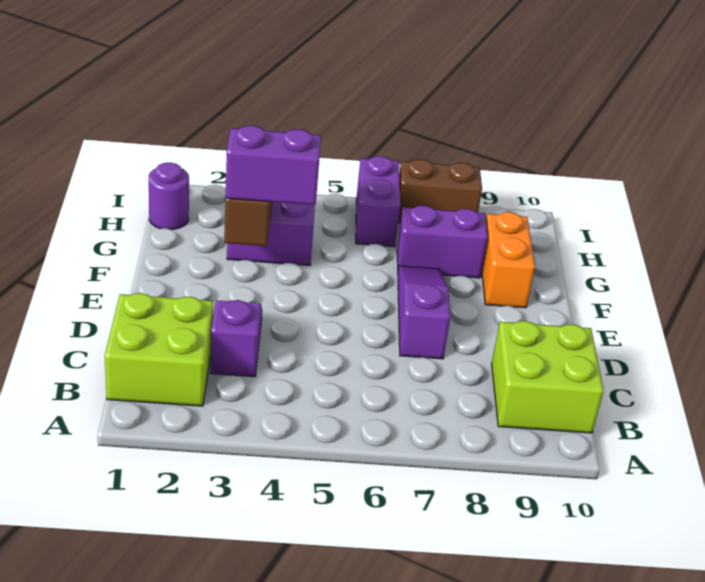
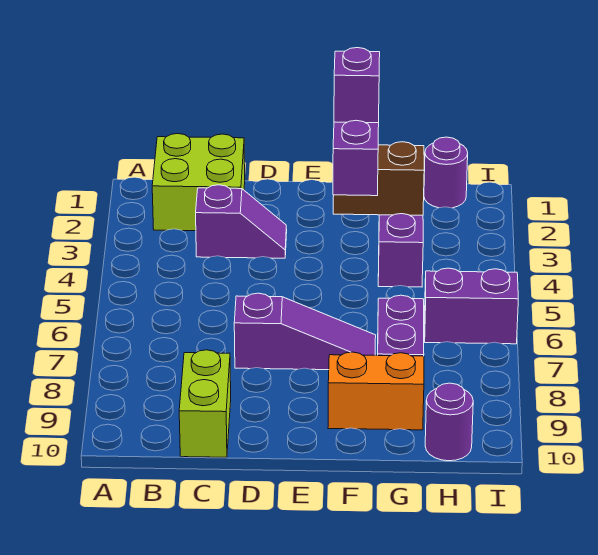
lime 2x2 brick [492,321,604,433] -> lime 1x2 brick [179,350,231,457]
none -> purple 1x1 brick [334,48,380,123]
none -> purple 1x1 round brick [425,383,473,461]
brown 1x2 brick [398,159,482,223] -> none

